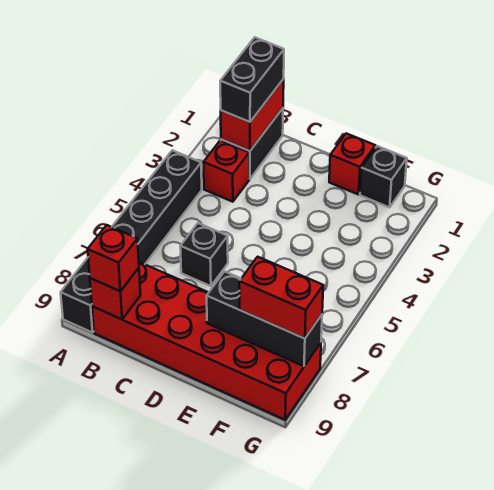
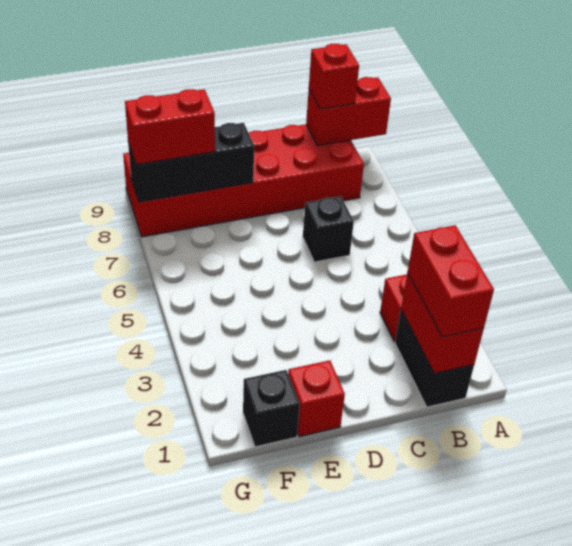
black 1x6 brick [61,150,202,333] -> none
black 1x2 brick [220,37,284,122] -> red 1x2 brick [407,225,494,337]
red 1x1 brick [90,268,141,319] -> red 1x2 brick [306,77,391,146]

